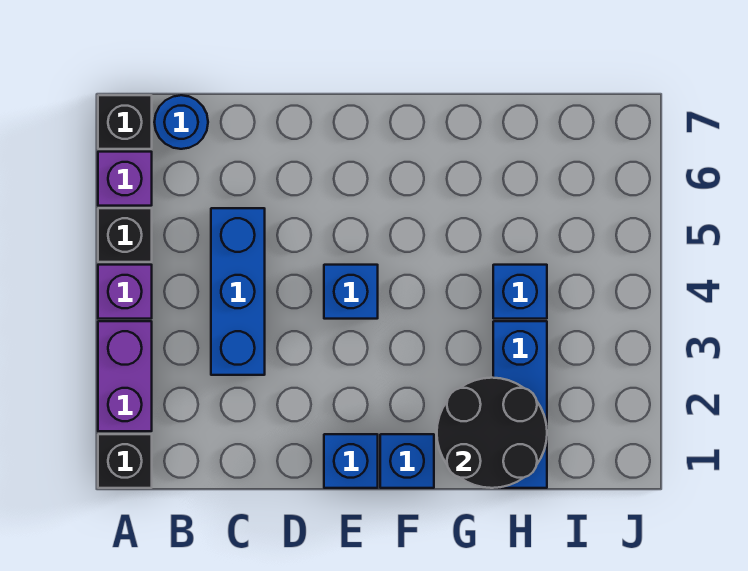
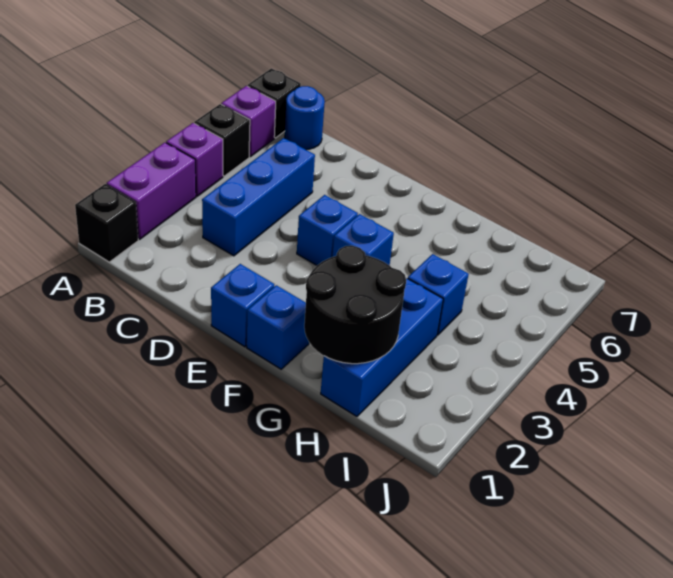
none -> blue 1x1 brick [332,214,394,265]

